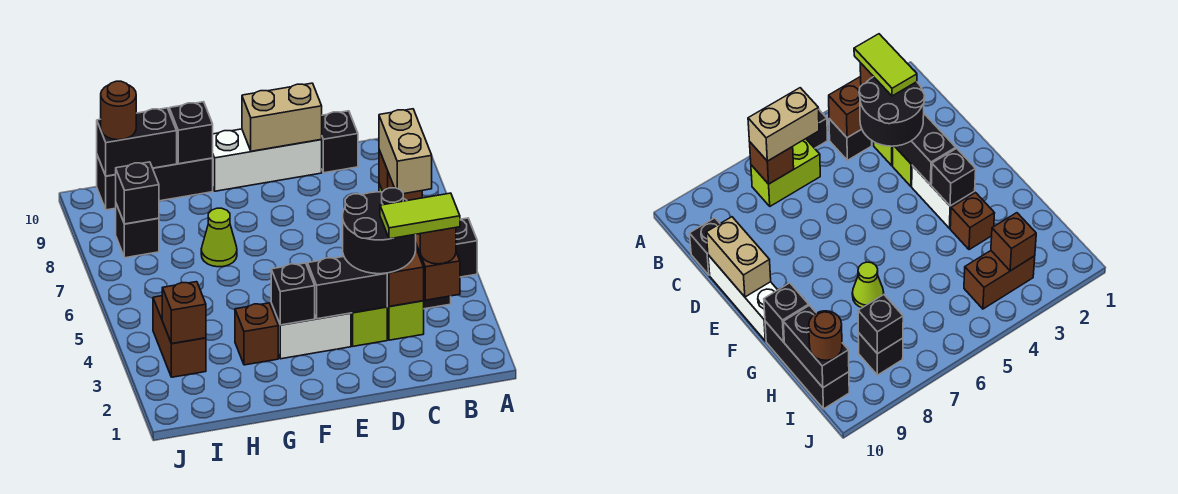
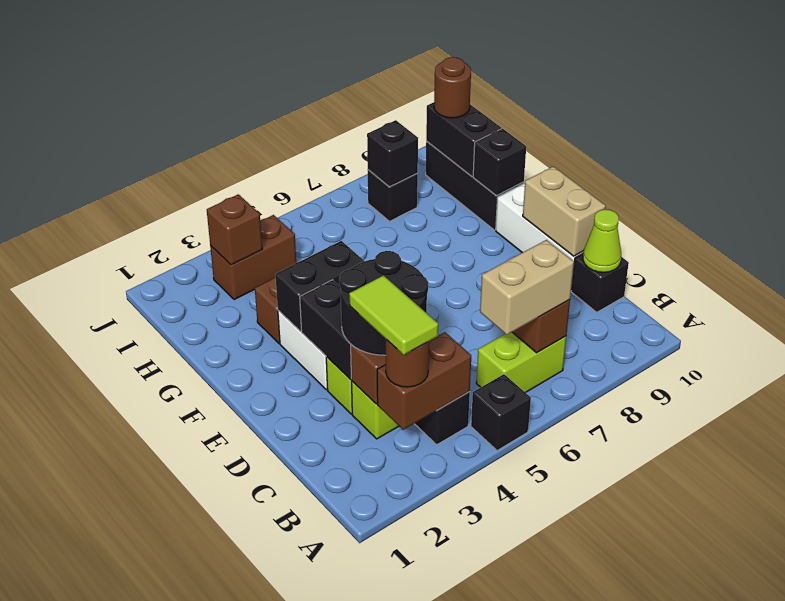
black 1x1 brick [271,263,315,325] -> black 1x2 brick [275,241,365,331]
lime 1x1 cone [201,208,237,267] -> lime 1x1 cone moved to [583,209,621,272]

